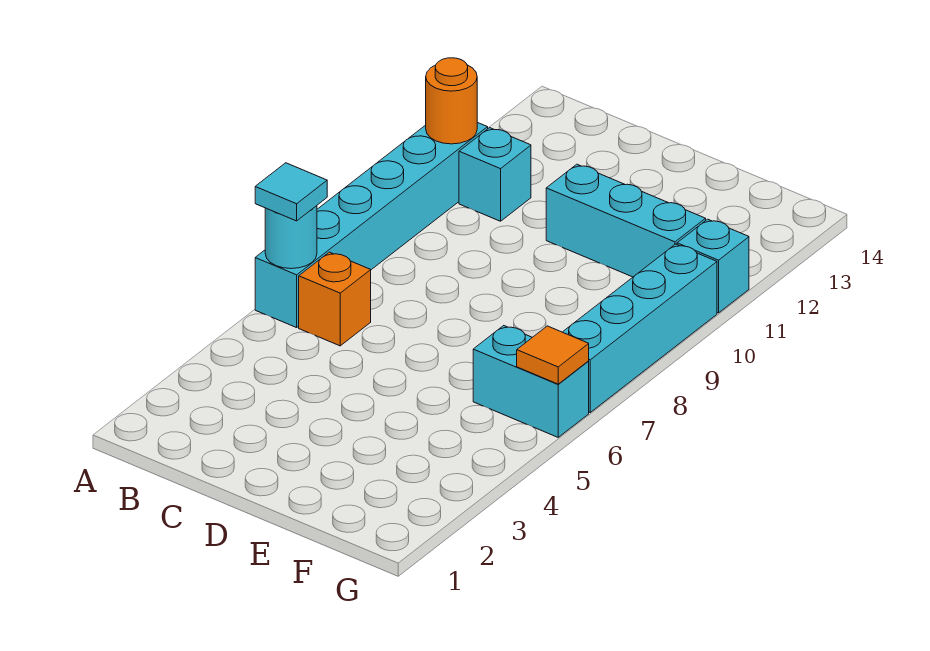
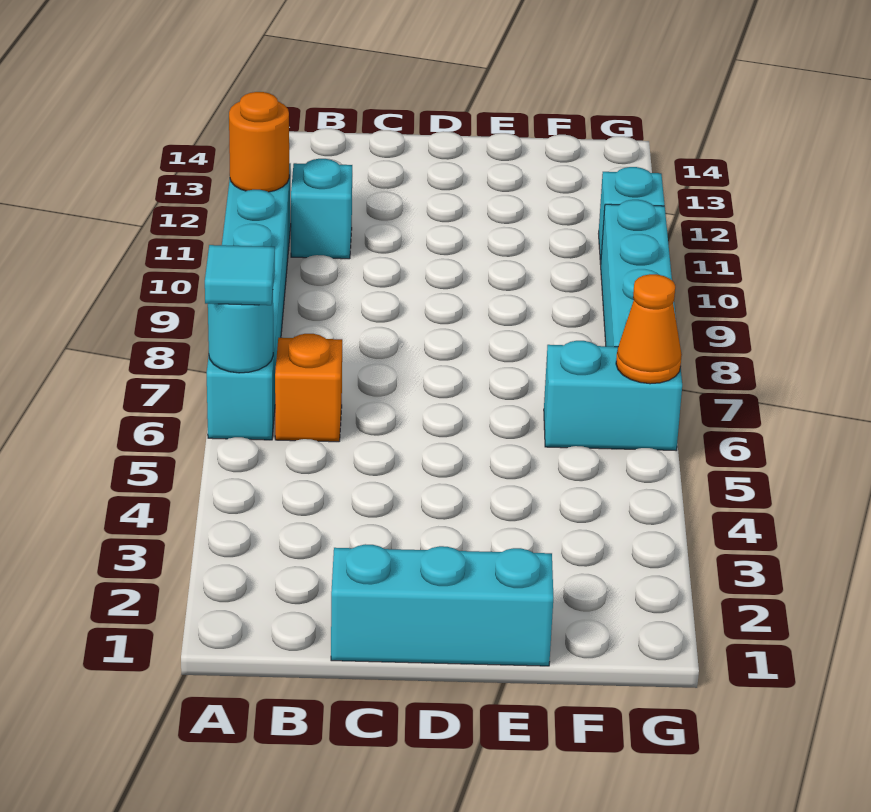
cyan 1x3 brick [546,164,706,277] -> cyan 1x3 brick moved to [331,544,553,666]
orange 1x1 tile [517,326,589,384] -> orange 1x1 cone [616,274,682,384]

